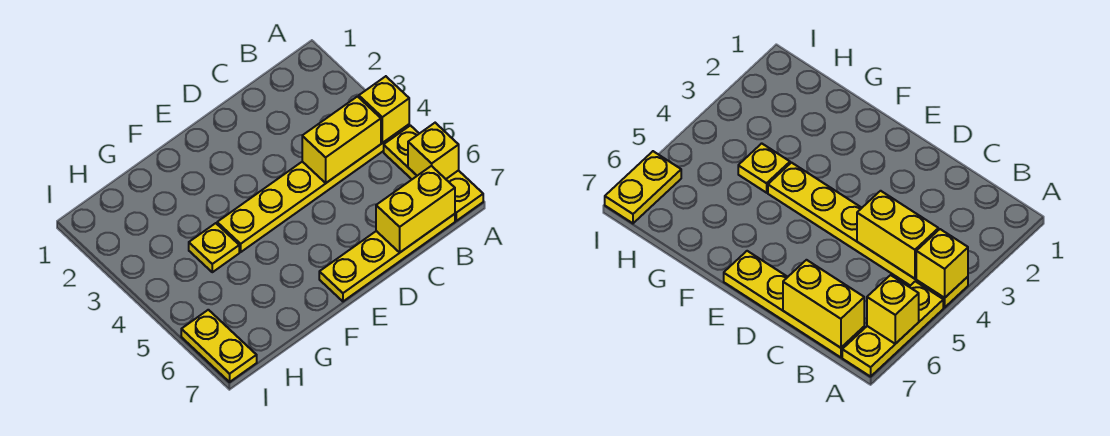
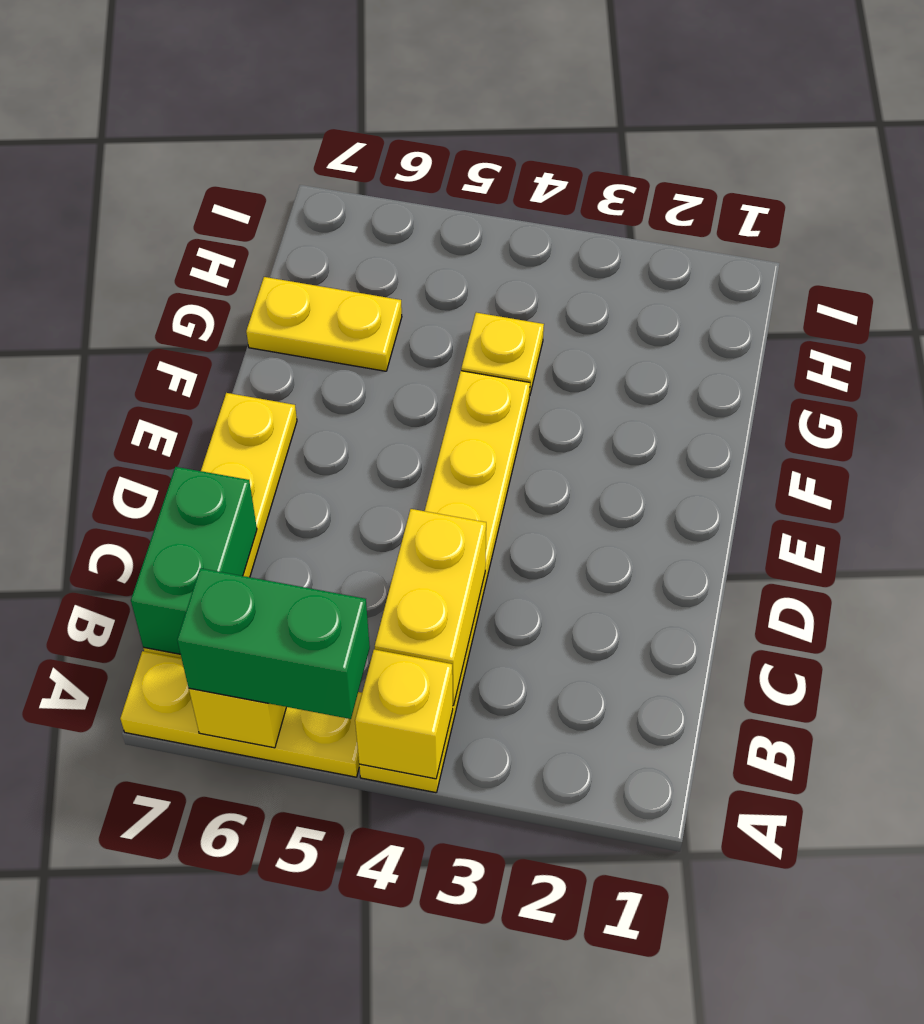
none -> green 1x2 brick [177,568,370,719]
yellow 1x2 brick [376,166,455,252] -> green 1x2 brick [131,467,257,654]
yellow 1x2 plate [181,310,257,382] -> yellow 1x2 plate moved to [246,277,402,371]

